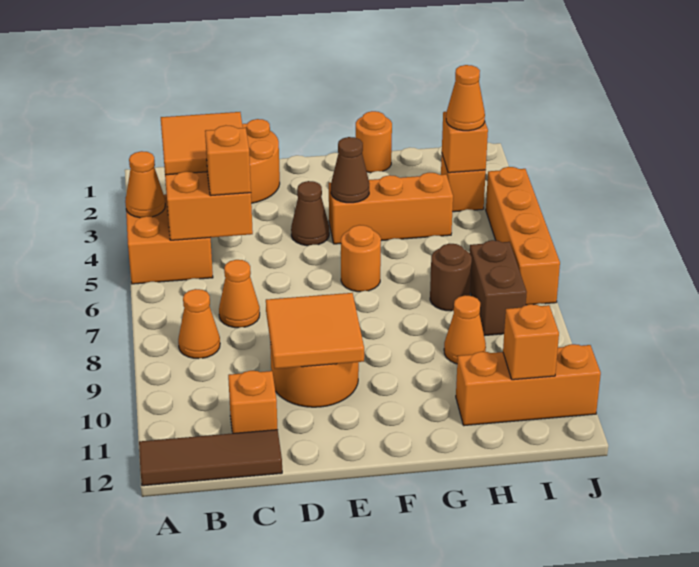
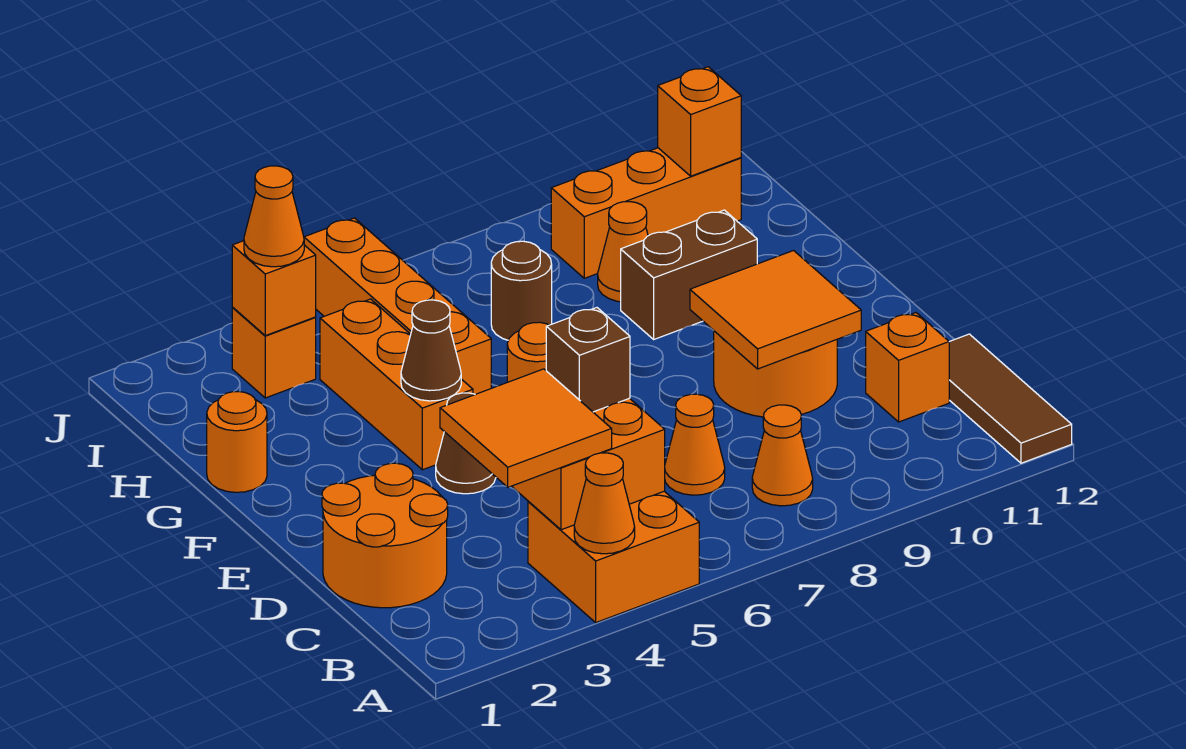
orange 1x1 brick [205,125,251,196] -> brown 1x1 brick [546,308,630,412]
orange 1x3 brick [456,344,601,426] -> orange 1x3 brick turned to [551,148,741,278]
brown 1x2 brick [470,240,527,336] -> brown 1x2 brick moved to [621,210,757,339]
orange 1x4 brick [486,167,560,305] -> orange 1x4 brick turned to [304,218,491,394]

